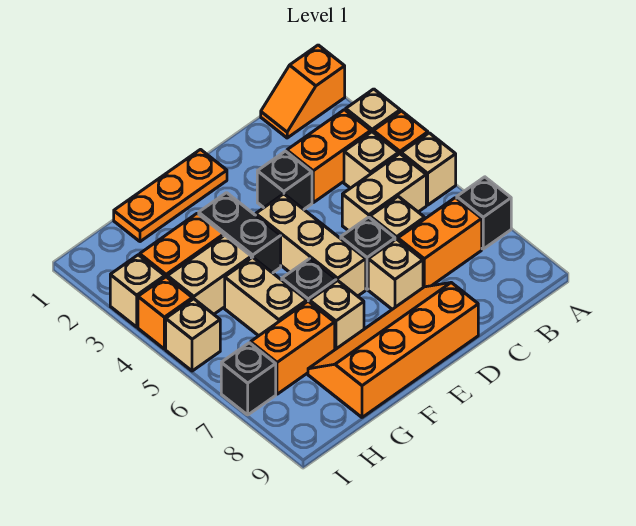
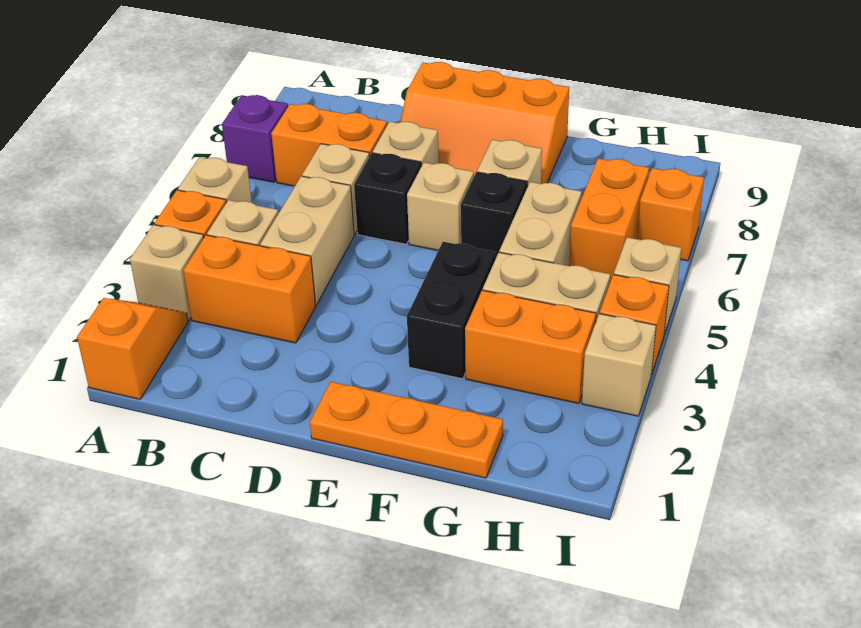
orange 1x2 slope [261,45,345,138] -> orange 1x2 slope turned to [77,298,188,399]
black 1x1 brick [457,177,511,249] -> purple 1x1 brick [222,95,288,182]
tan 1x2 brick [342,154,426,231] -> tan 1x2 brick turned to [260,176,354,305]
black 1x1 brick [257,151,312,209] -> none
orange 2x4 slope [308,283,478,417] -> orange 2x3 slope [400,62,569,184]
tan 1x3 brick [256,194,366,296] -> tan 1x1 brick [407,163,474,250]
orange 1x2 brick [251,301,335,394] -> orange 1x2 brick turned to [569,158,649,282]
black 1x1 brick [221,343,276,415] -> orange 1x1 brick [637,168,704,261]

